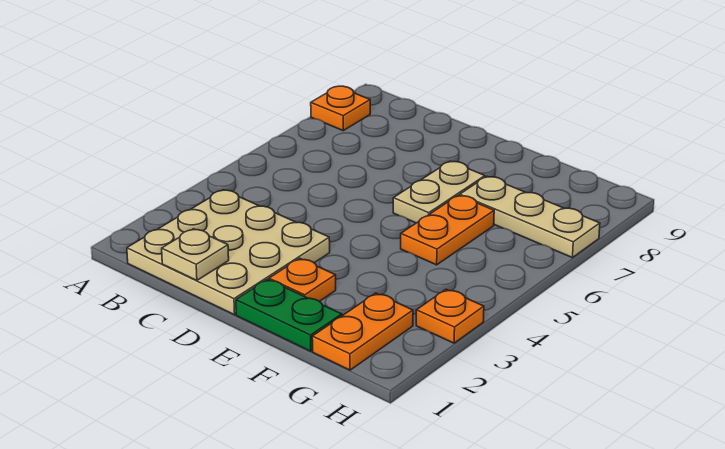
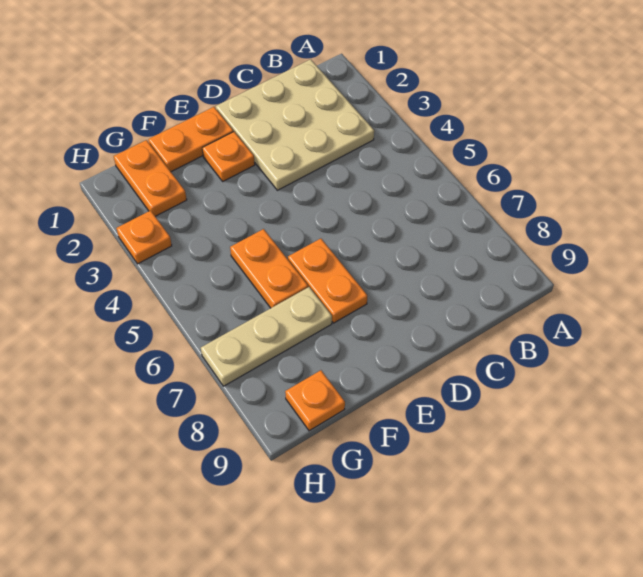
orange 1x1 plate [311,86,370,131] -> orange 1x1 plate moved to [285,370,345,431]
tan 1x1 plate [162,229,229,280] -> none
green 1x2 plate [236,279,342,351] -> orange 1x2 plate [148,107,233,172]
tan 1x2 plate [393,161,485,223] -> orange 1x2 plate [288,239,367,323]

